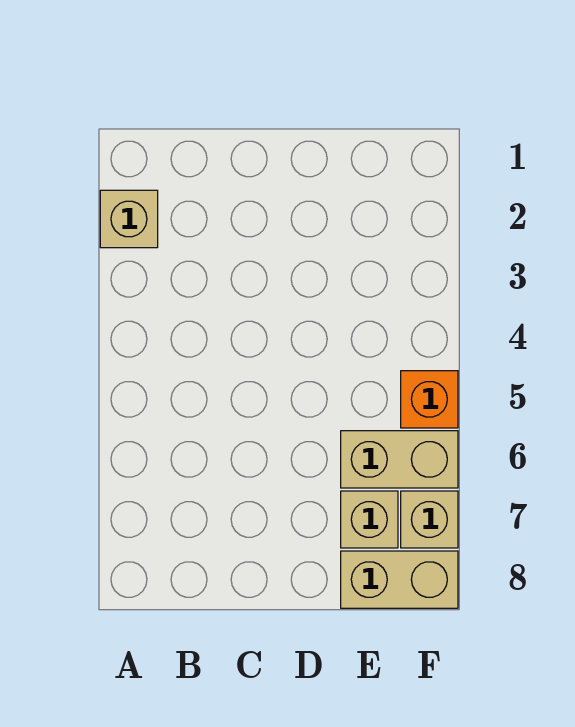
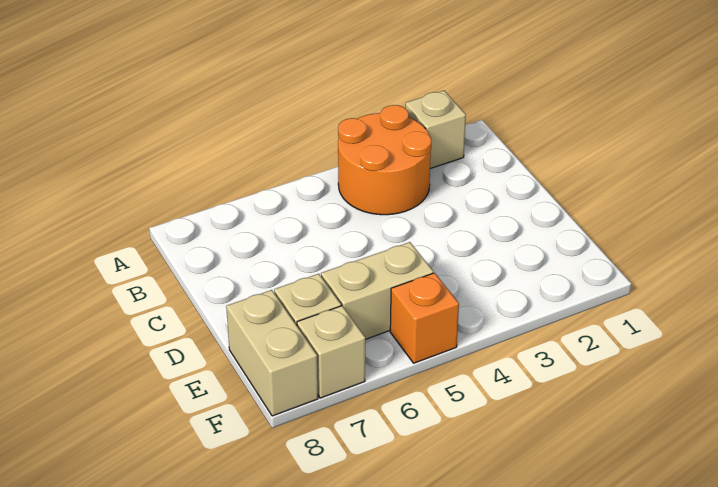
none -> orange 2x2 round brick [338,105,432,215]
tan 1x2 brick [341,431,458,488] -> tan 1x2 brick turned to [321,242,433,339]

